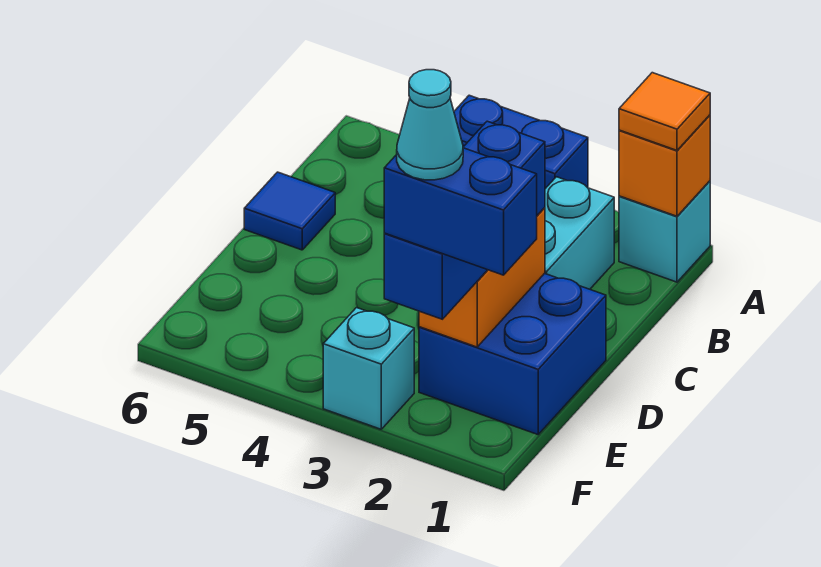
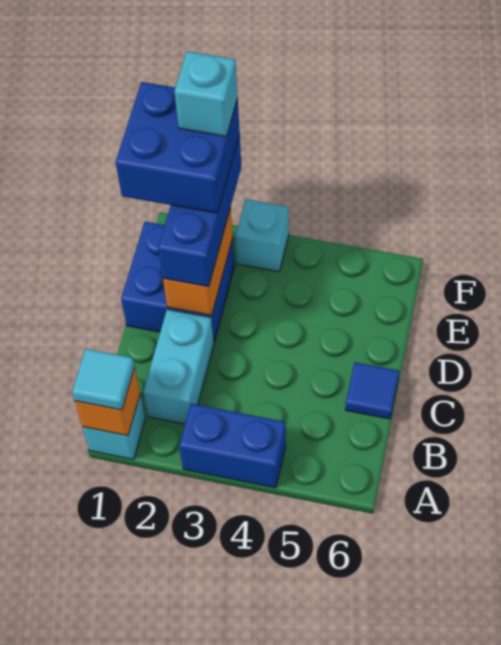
orange 1x1 tile [619,73,710,150] -> cyan 1x1 tile [72,349,135,410]
blue 1x2 brick [384,148,537,275] -> blue 2x2 brick [116,82,240,213]
cyan 1x1 cone [397,70,463,180] -> cyan 1x1 brick [174,51,238,137]

